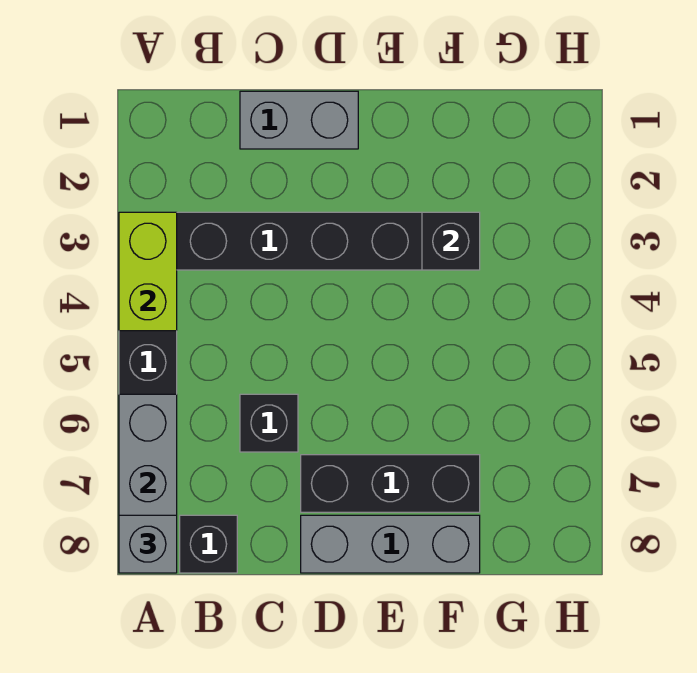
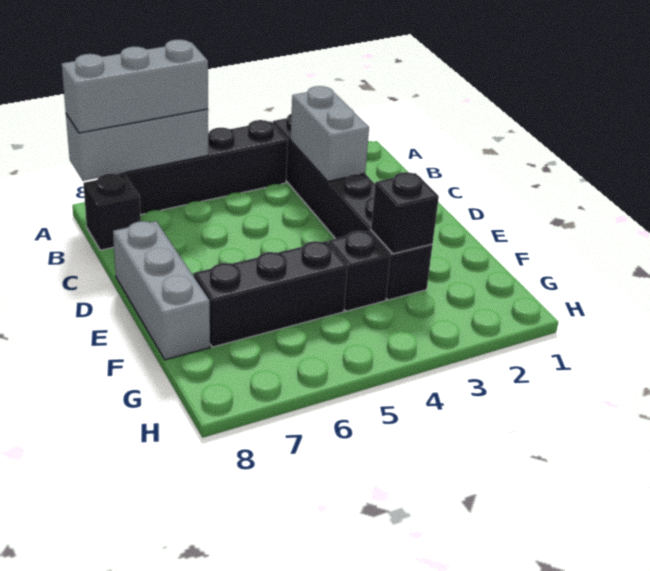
lime 1x2 brick [119,212,177,331] -> none
grey 1x1 brick [119,515,177,573] -> grey 1x3 brick [62,39,208,133]
grey 1x2 brick [240,91,358,149] -> grey 1x2 brick moved to [290,86,369,181]
black 1x1 brick [240,394,298,452] -> black 1x1 brick moved to [329,231,391,311]
black 1x3 brick [301,455,480,512] -> black 1x3 brick turned to [194,241,348,347]

